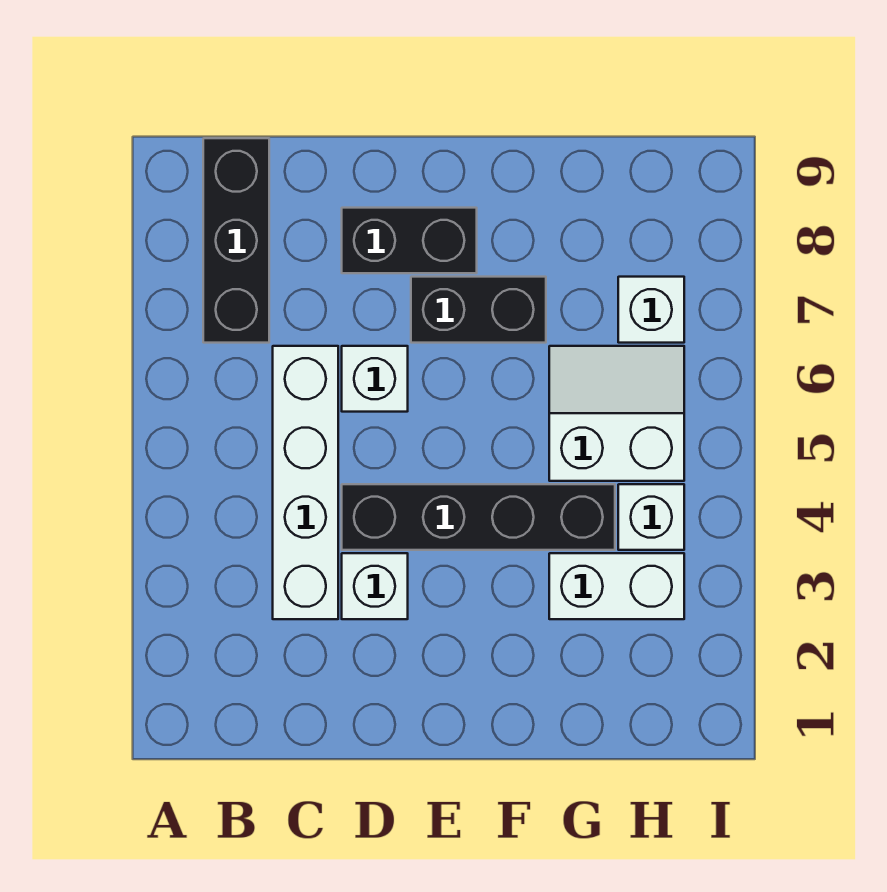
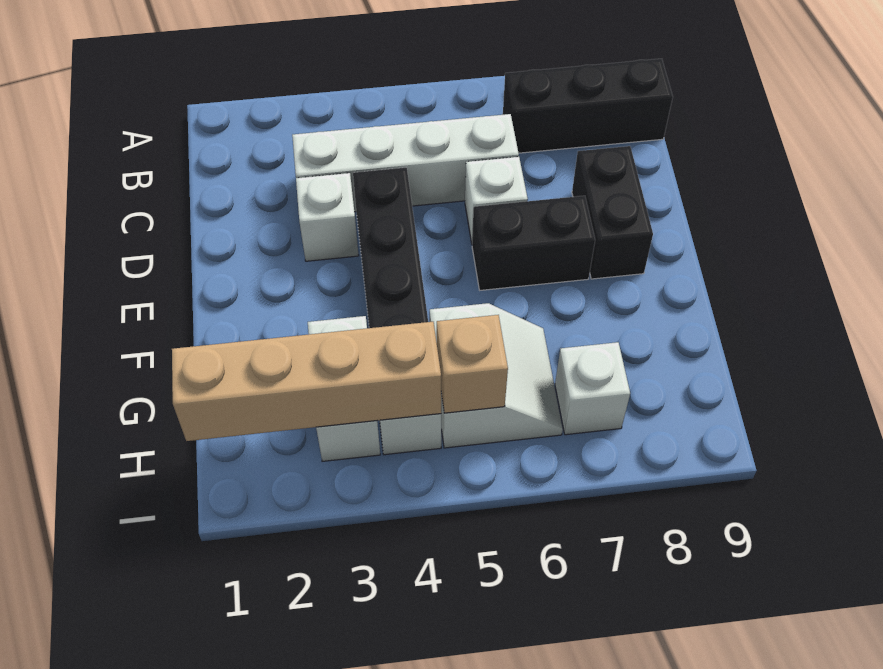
black 1x2 brick [411,277,546,343] -> black 1x2 brick turned to [472,196,595,290]
none -> tan 1x4 brick [172,322,441,441]
none -> tan 1x1 brick [437,315,508,413]

